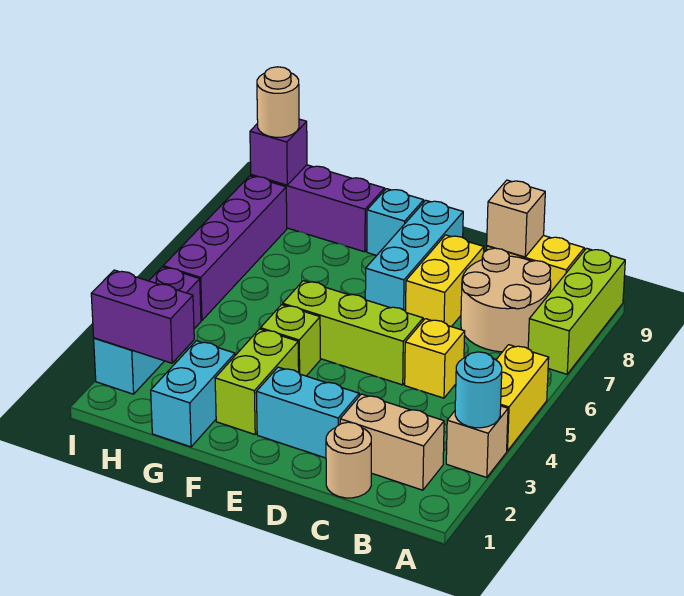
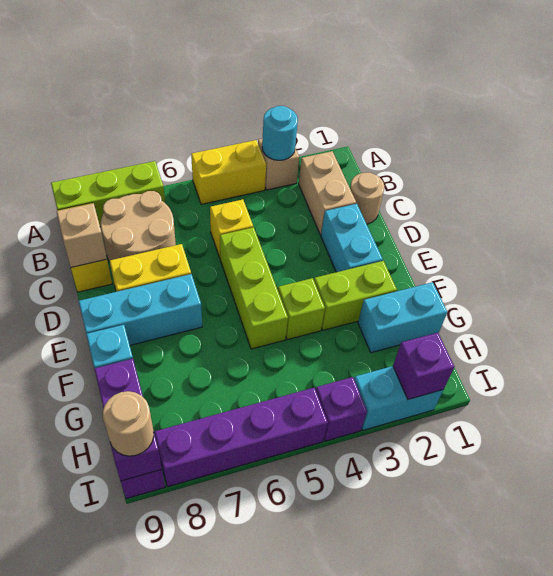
purple 1x2 brick [91,270,194,363] -> purple 1x1 brick [393,333,454,399]

